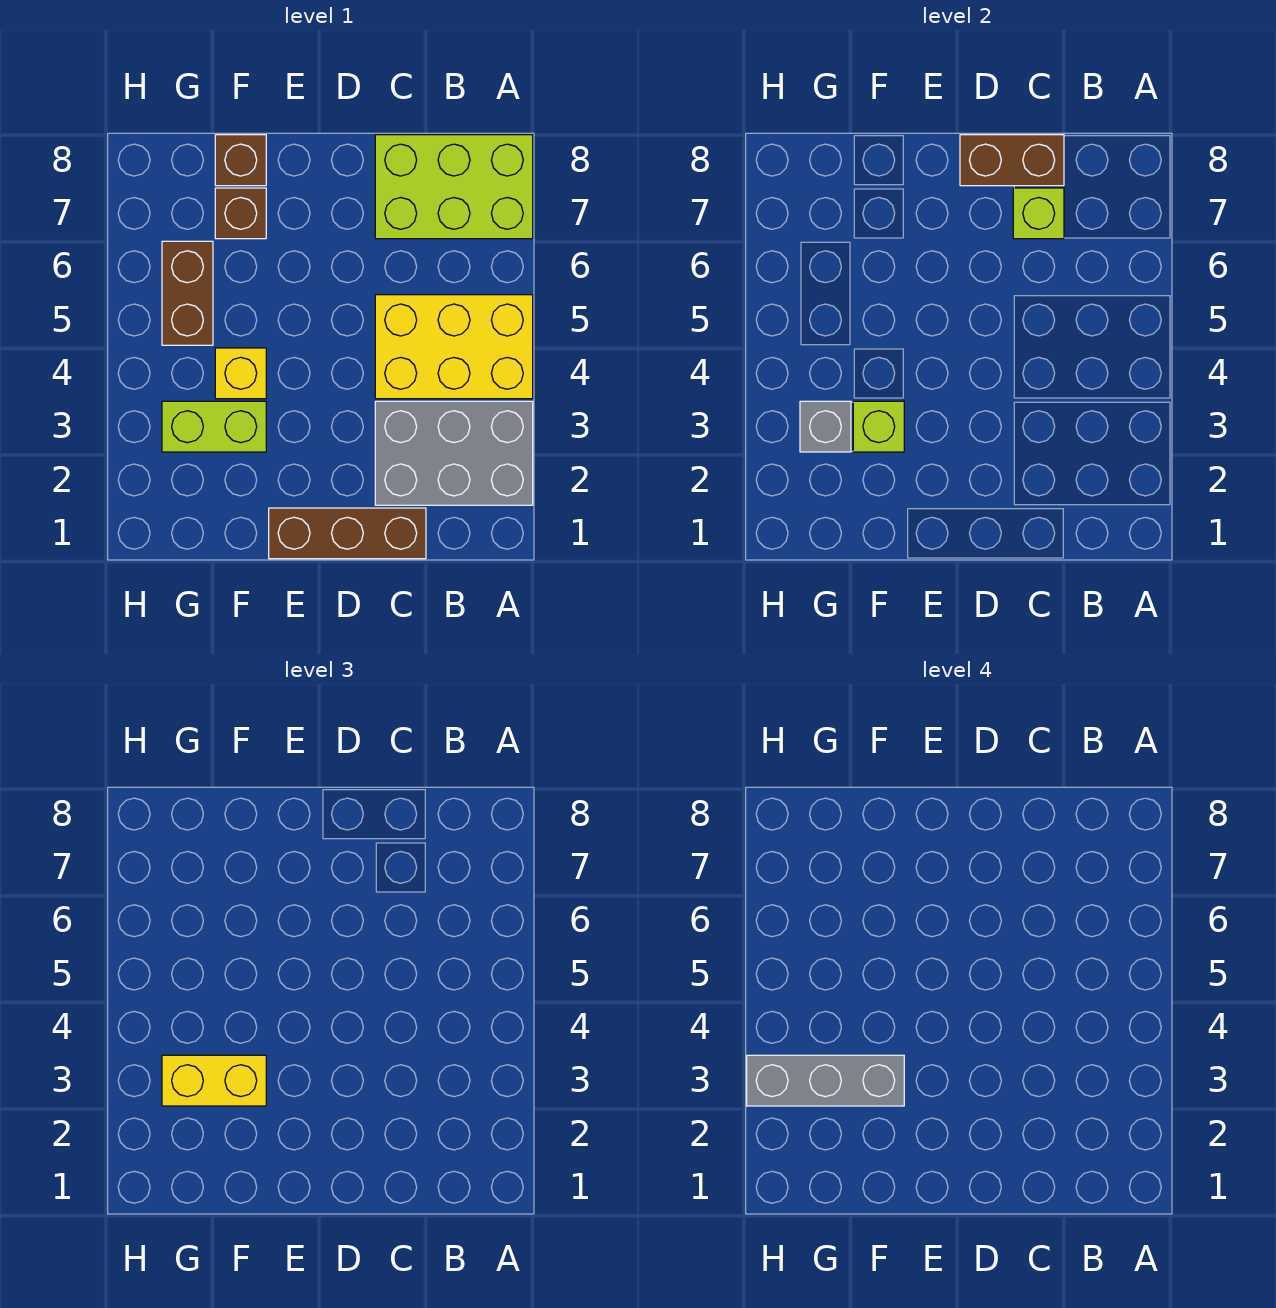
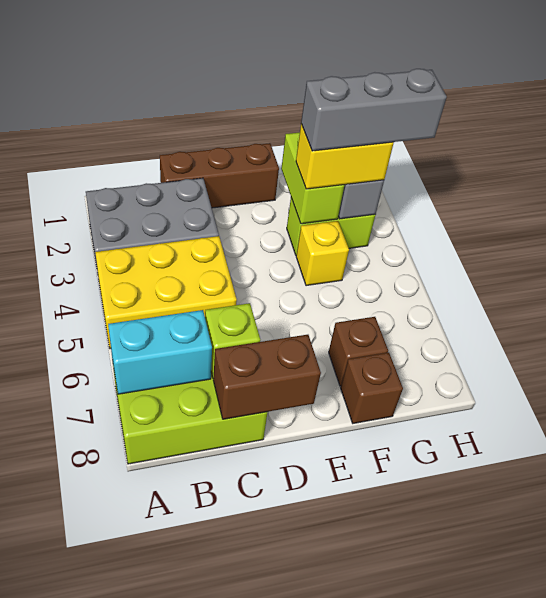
none -> cyan 1x2 brick [108,310,212,394]
lime 1x1 brick [853,401,904,452] -> lime 1x2 brick [281,132,344,224]
brown 1x2 brick [162,241,213,345] -> none

